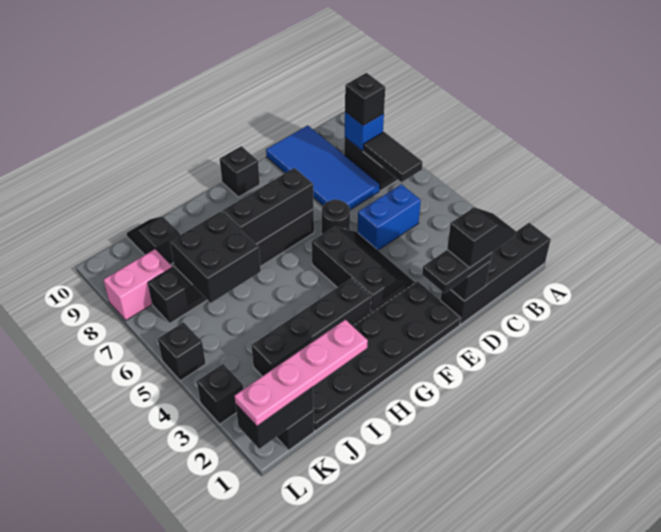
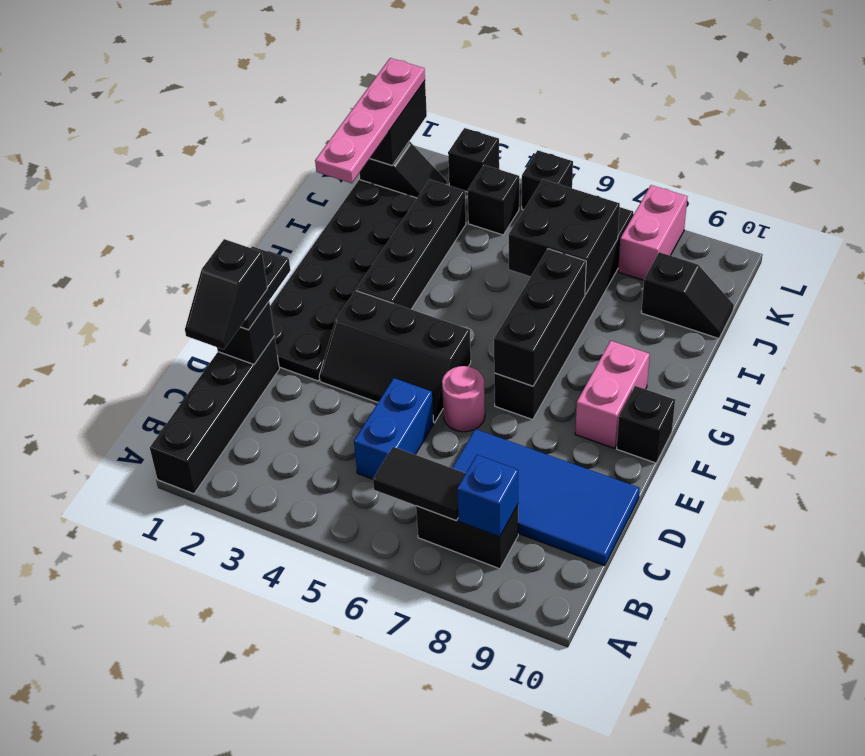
black 1x1 brick [345,73,385,125] -> black 1x1 brick moved to [468,165,519,235]
black 1x1 round brick [322,199,350,234] -> pink 1x1 round brick [442,366,485,432]
none -> pink 1x2 brick [575,341,650,448]

